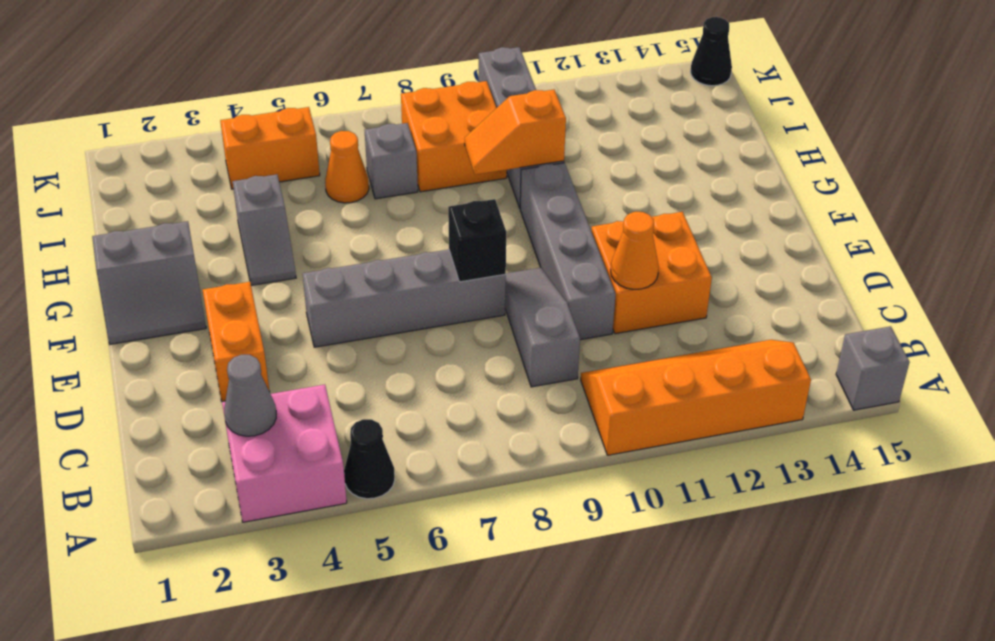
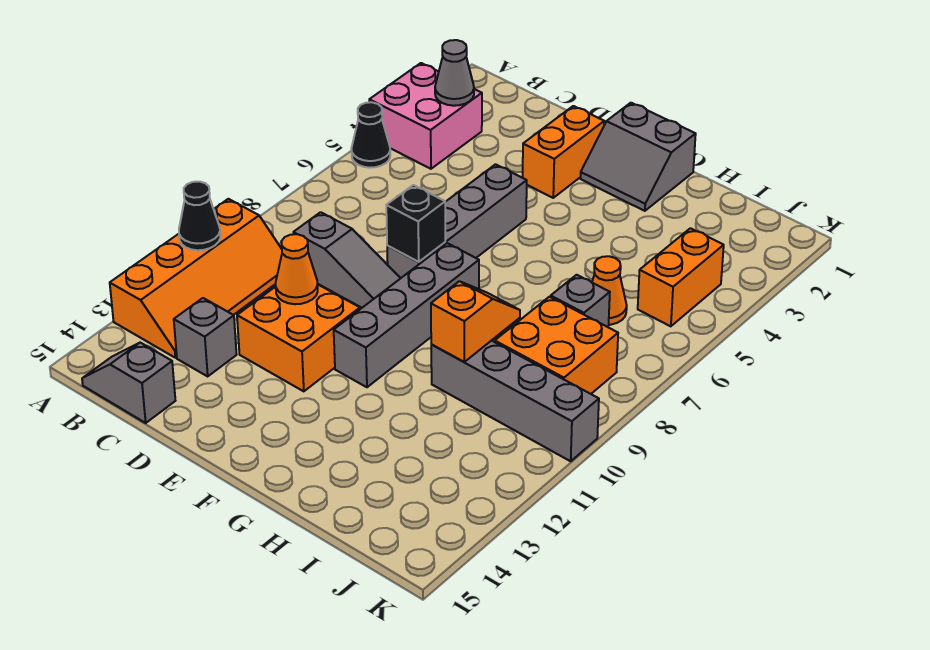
grey 1x1 brick [836,326,910,410] -> grey 1x1 brick moved to [174,298,237,376]
orange 1x2 brick [203,282,270,401] -> orange 1x2 brick turned to [523,106,604,198]
grey 1x4 brick [520,163,616,340] -> grey 1x4 brick turned to [334,243,479,387]
grey 2x2 slope [92,221,206,344] -> grey 2x2 slope turned to [580,103,696,211]
grey 1x2 slope [233,174,296,286] -> grey 1x2 slope moved to [82,343,175,423]
black 1x1 cone [690,17,732,86] -> black 1x1 cone moved to [179,182,220,250]

